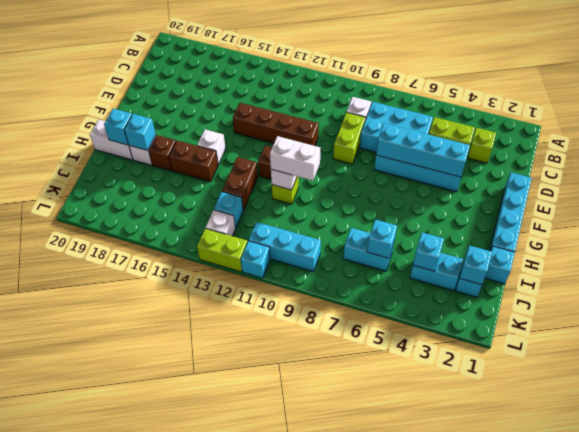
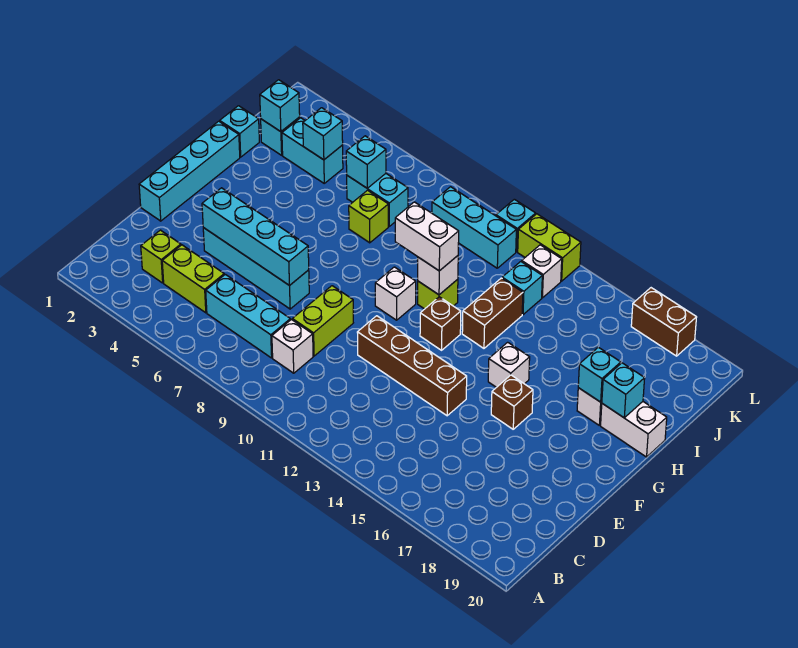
cyan 2x3 brick [360,102,433,152] -> cyan 1x3 brick [206,274,290,358]
none -> white 1x1 brick [375,267,416,320]
brown 1x2 brick [169,141,218,182] -> brown 1x2 brick moved to [631,288,697,356]
brown 1x1 brick [149,135,176,171] -> brown 1x1 brick moved to [491,375,533,429]
none -> lime 1x1 brick [349,190,388,243]

